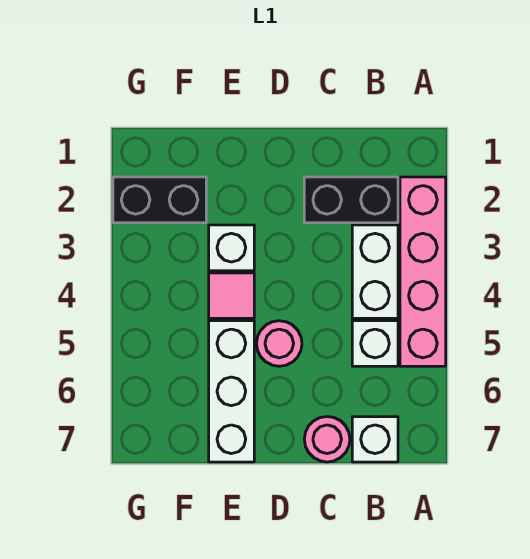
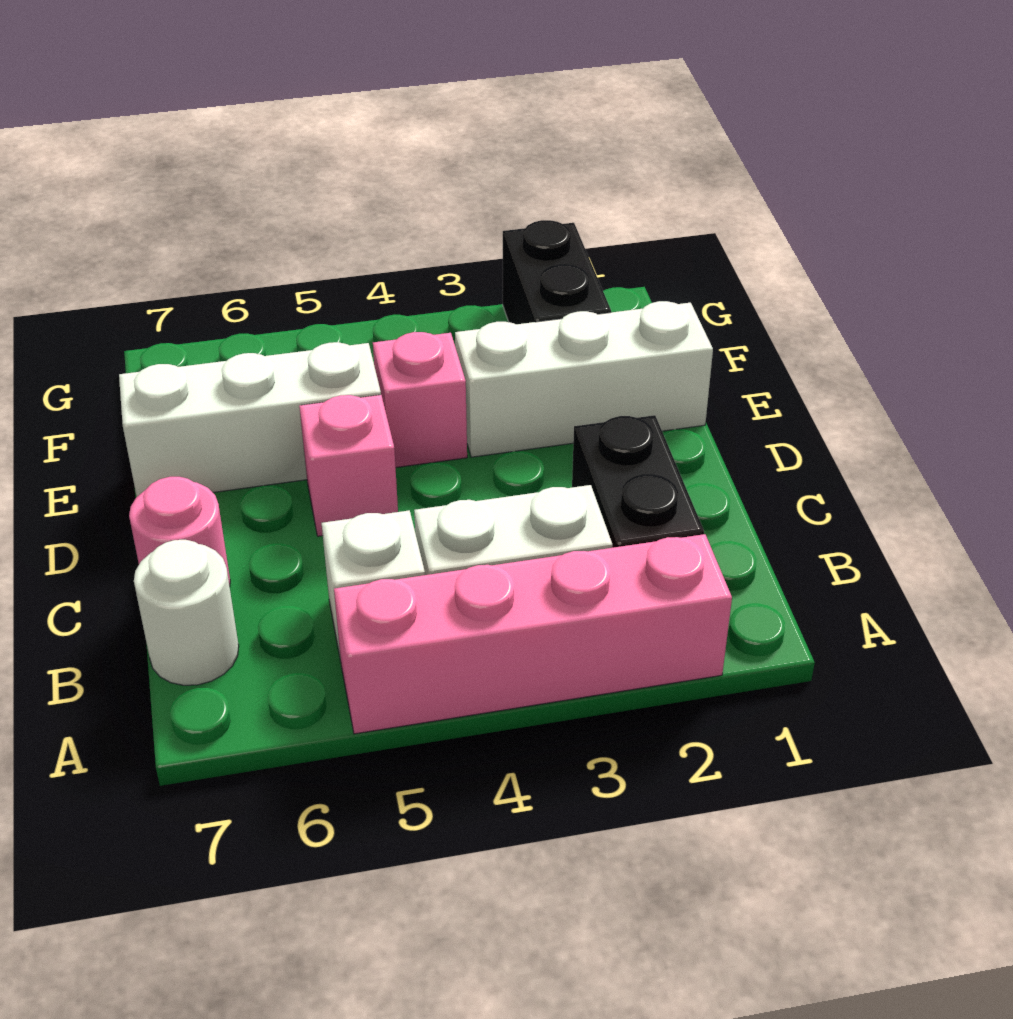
white 1x1 brick [352,417,398,462] -> white 1x1 round brick [134,540,239,685]
pink 1x1 round brick [257,321,302,366] -> pink 1x1 brick [299,395,398,536]
white 1x1 brick [209,225,254,271] -> white 1x3 brick [455,301,713,457]
pink 1x1 tile [209,273,254,318] -> pink 1x1 brick [373,332,467,467]

